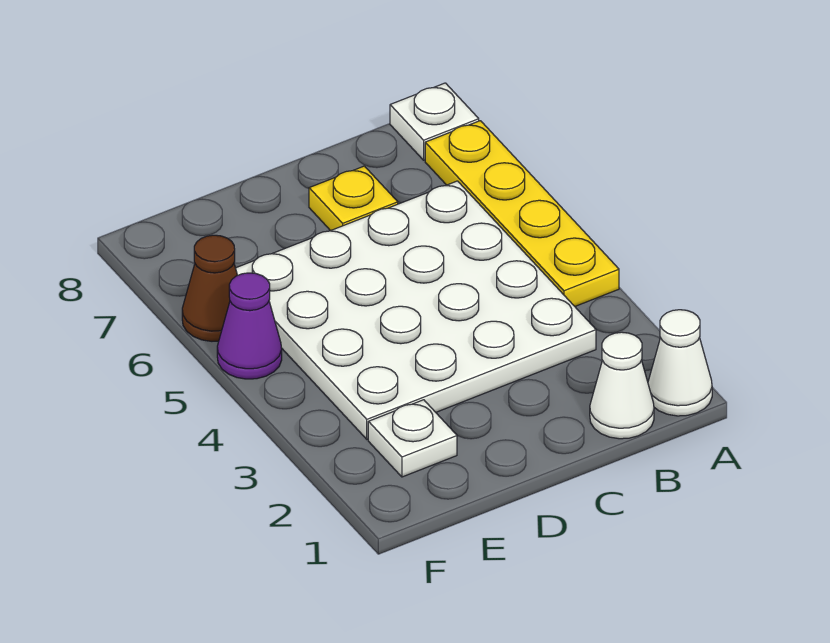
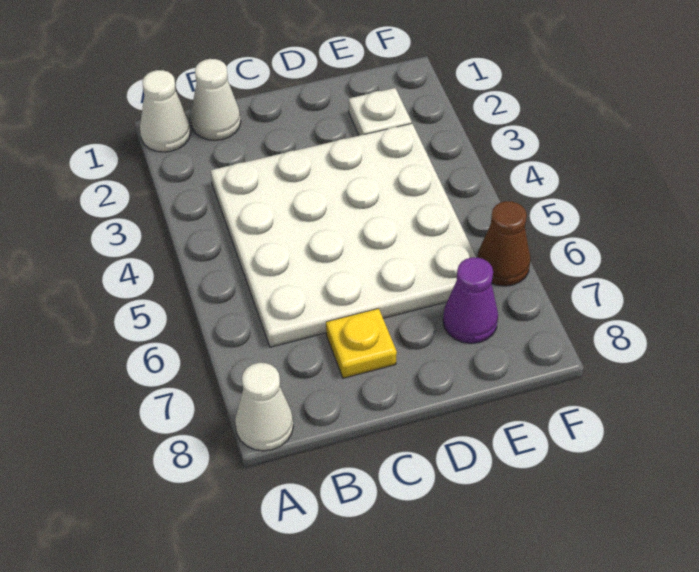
yellow 1x4 plate [425,121,619,306] -> none
white 1x1 plate [390,83,479,160] -> white 1x1 cone [235,363,293,451]
purple 1x1 cone [217,273,282,379] -> purple 1x1 cone moved to [443,257,498,344]

